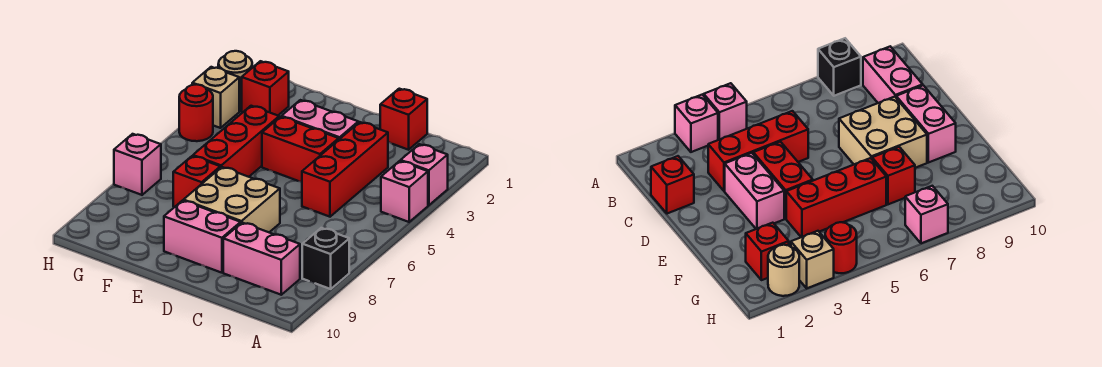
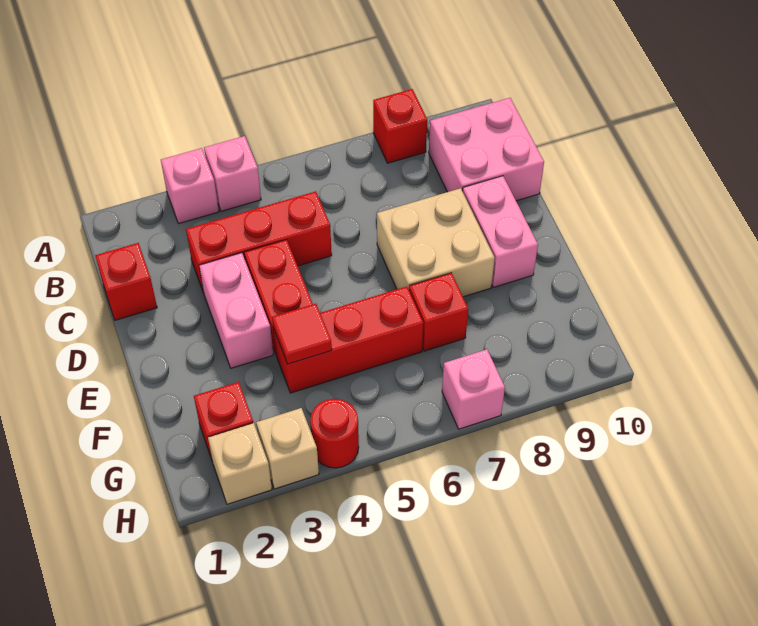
black 1x1 brick [302,228,349,289] -> red 1x1 brick [373,89,427,163]
pink 1x2 brick [223,223,300,295] -> pink 2x2 brick [429,98,544,201]
none -> red 1x1 tile [272,304,332,364]
tan 1x1 round brick [218,51,252,107] -> tan 1x1 brick [208,423,272,504]

